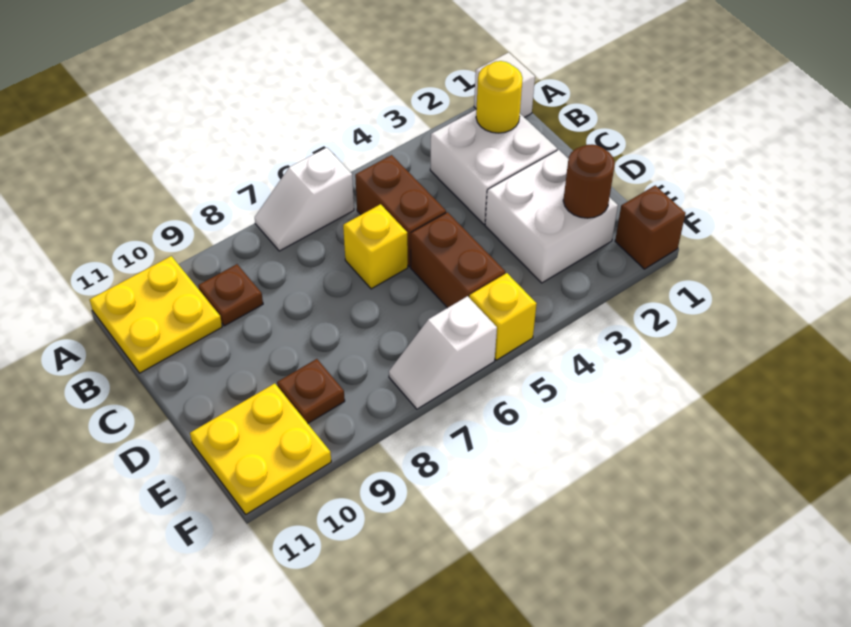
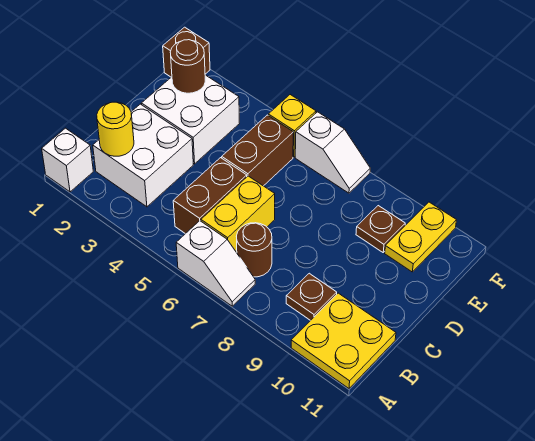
none -> brown 1x1 round brick [237,223,272,277]
yellow 1x1 brick [343,204,408,289] -> yellow 1x2 brick [201,176,275,253]
yellow 2x2 plate [190,383,331,514] -> yellow 1x2 plate [385,202,457,272]

